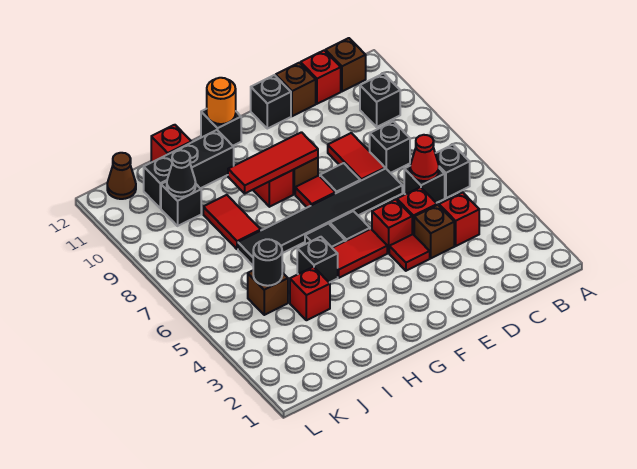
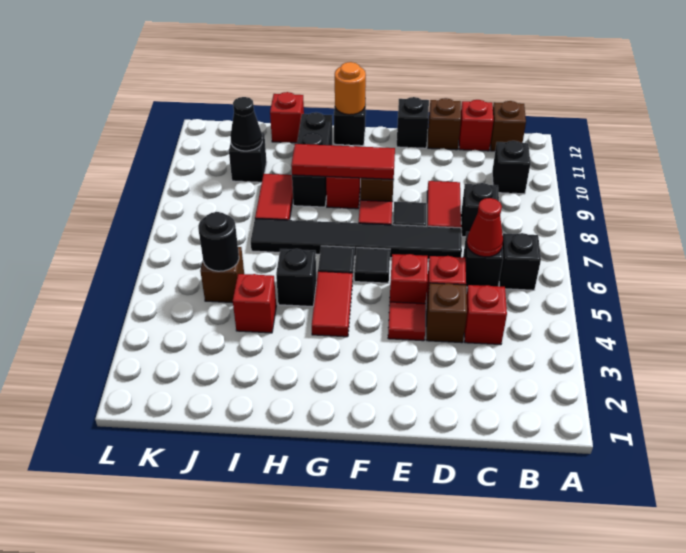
red 1x2 tile [333,229,387,278] -> red 1x2 tile turned to [312,271,353,337]
black 1x3 brick [144,130,234,208] -> black 1x3 brick turned to [292,112,332,207]
brown 1x1 cone [107,153,136,199] -> none

